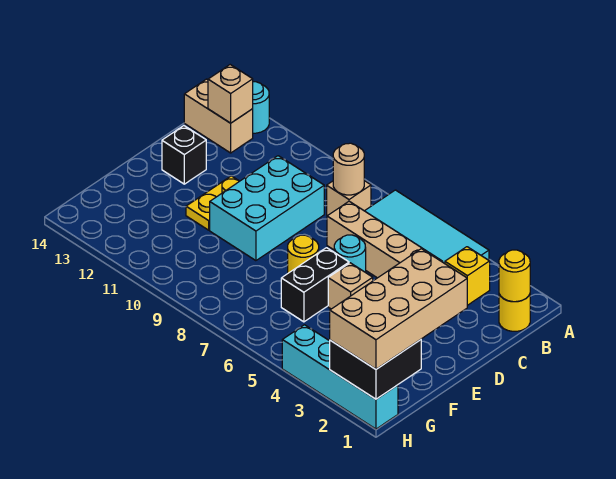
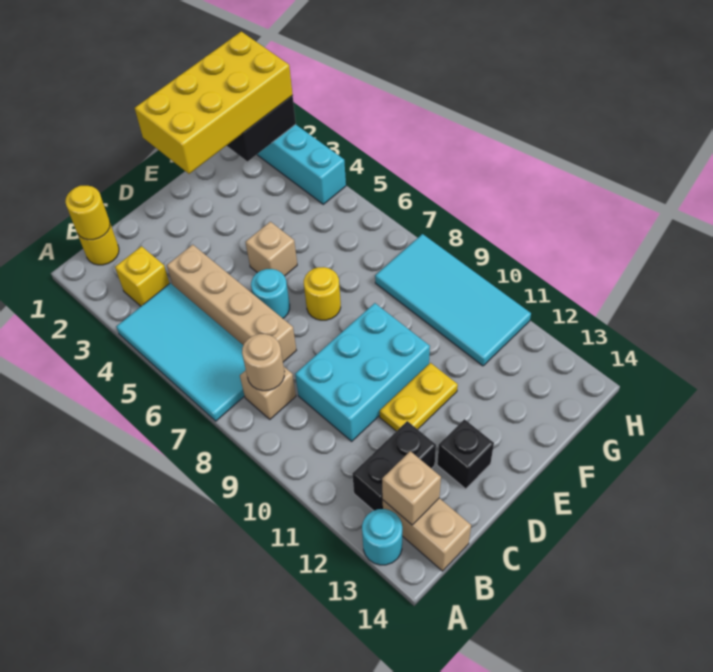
tan 2x4 brick [330,249,467,369] -> yellow 2x4 brick [135,32,293,174]
black 1x2 brick [281,248,349,322] -> black 1x2 brick moved to [353,421,436,511]
none -> cyan 2x4 tile [375,234,531,366]

